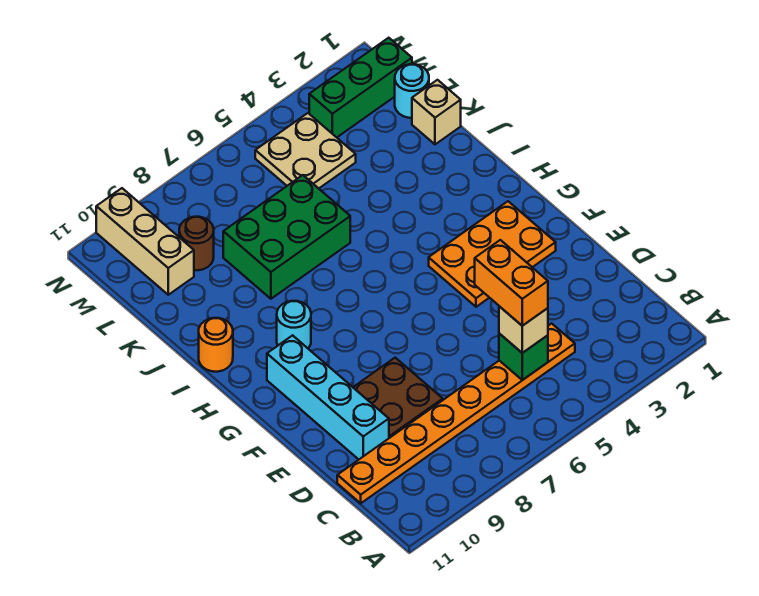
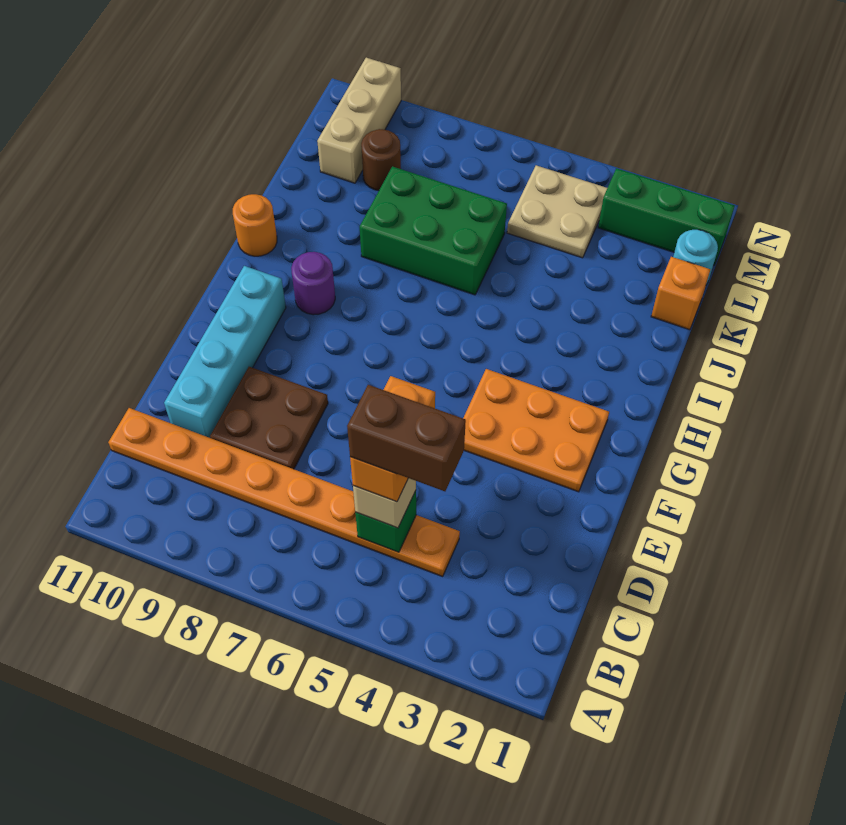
none -> brown 1x2 brick [347,385,466,491]
cyan 1x1 round brick [277,301,311,348] -> purple 1x1 round brick [291,252,335,315]
tan 1x1 brick [412,80,461,144] -> orange 1x1 brick [651,257,710,330]

